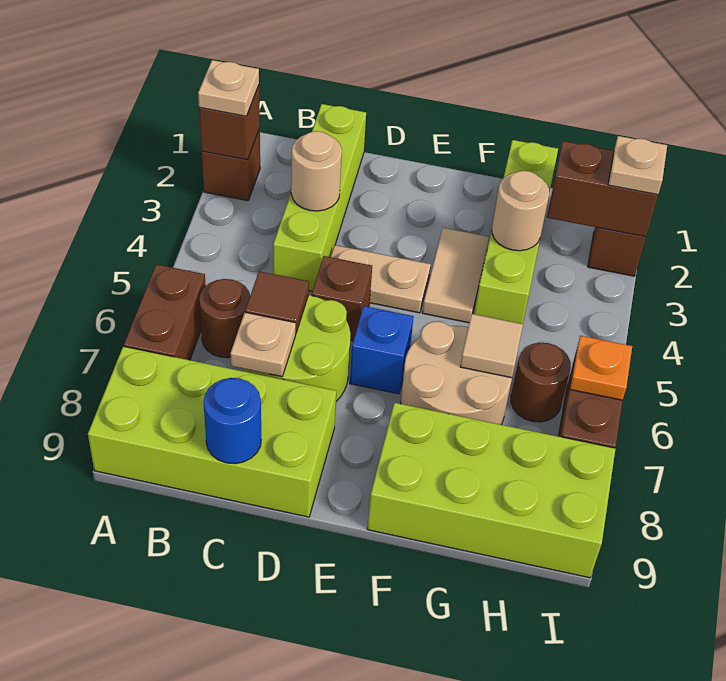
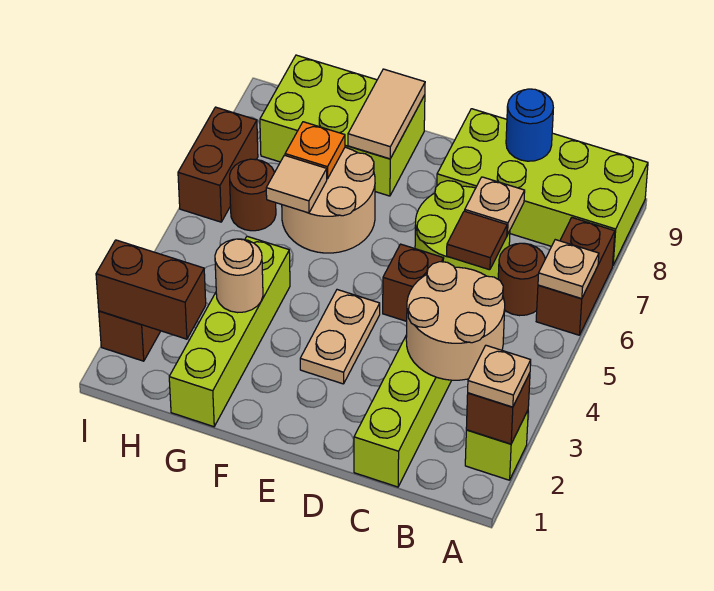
brown 1x1 brick [201,129,260,201] -> lime 1x1 brick [465,411,528,480]
tan 1x1 round brick [291,131,342,211] -> tan 2x2 round brick [406,262,505,380]
tan 1x2 plate [331,245,431,313] -> tan 1x2 plate turned to [300,290,380,384]
blue 1x1 brick [350,306,414,394] -> none
tan 1x2 tile [423,228,489,323] -> tan 1x2 tile moved to [348,69,425,159]
lime 2x4 brick [367,403,616,578] -> lime 2x3 brick [260,55,425,196]
tan 1x1 plate [608,136,667,195] -> tan 1x1 plate moved to [538,240,599,299]
orange 1x1 plate [570,336,632,400] -> orange 1x1 plate moved to [285,122,345,179]

